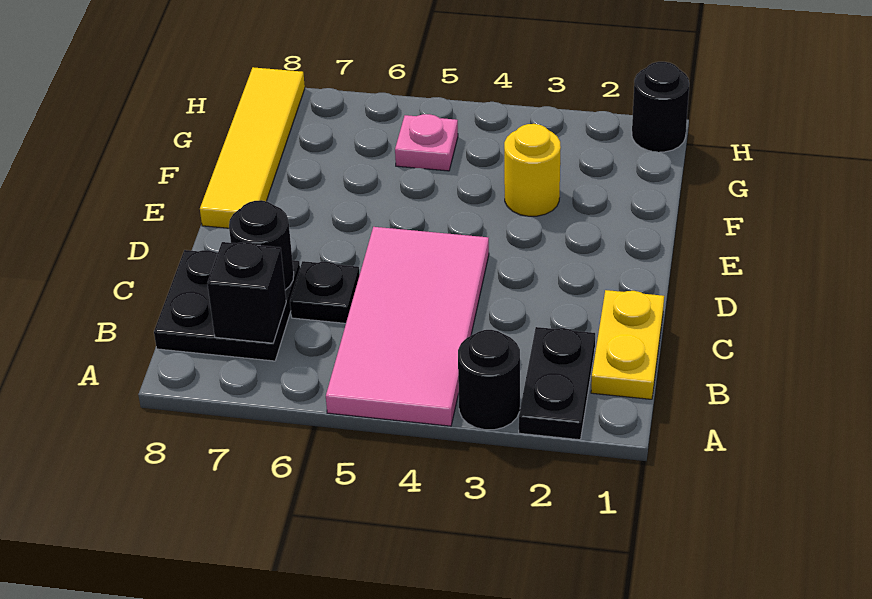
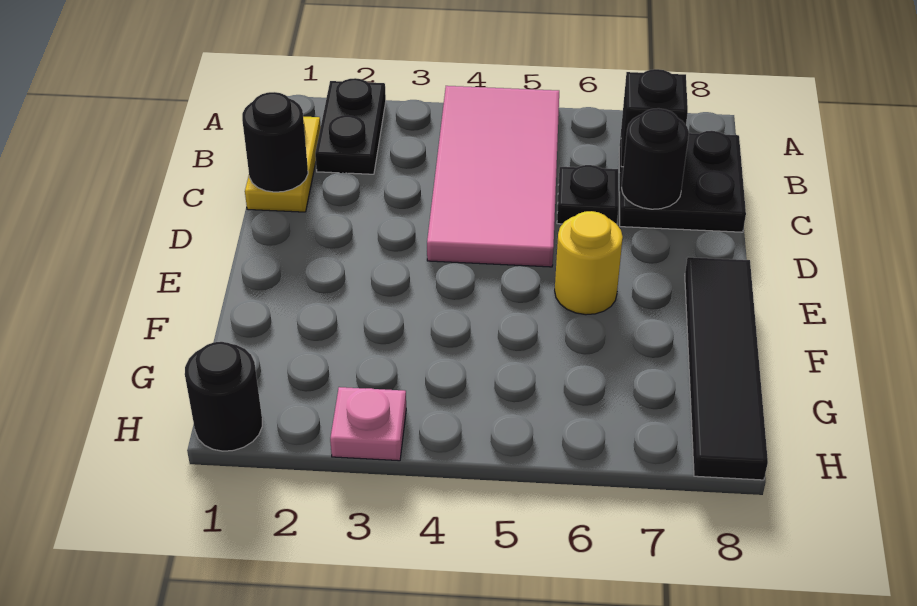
black 1x1 round brick [458,330,520,430] -> black 1x1 round brick moved to [242,92,308,192]
yellow 1x4 tile [200,67,305,228] -> black 1x4 tile [685,257,768,480]
yellow 1x1 round brick [504,124,561,216] -> yellow 1x1 round brick moved to [555,211,623,315]
pink 1x1 plate [395,114,458,171] -> pink 1x1 plate moved to [330,387,406,461]

